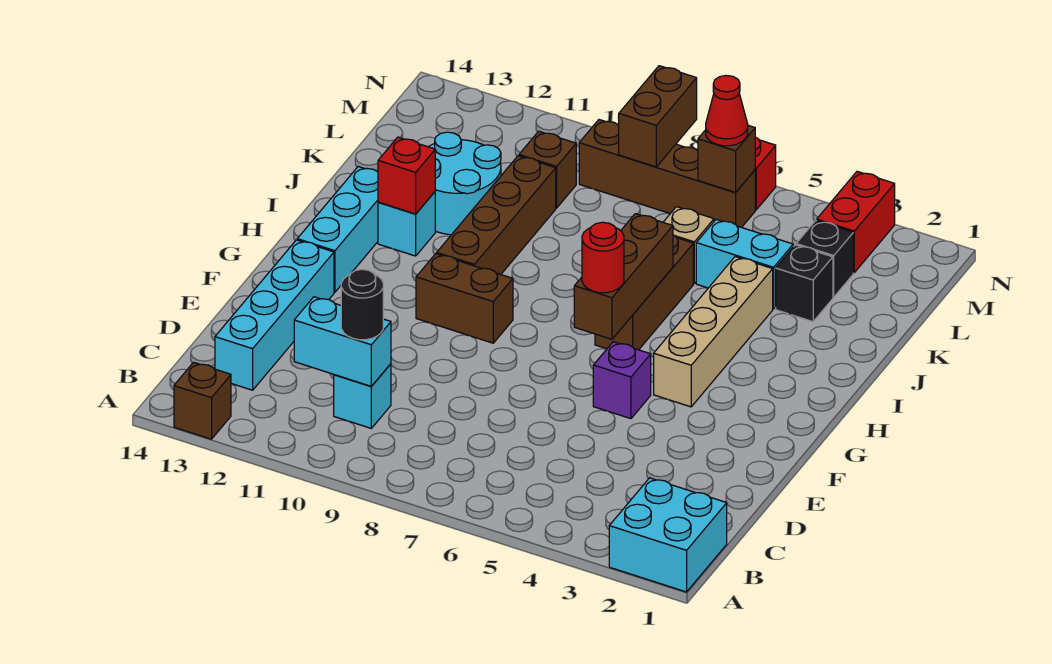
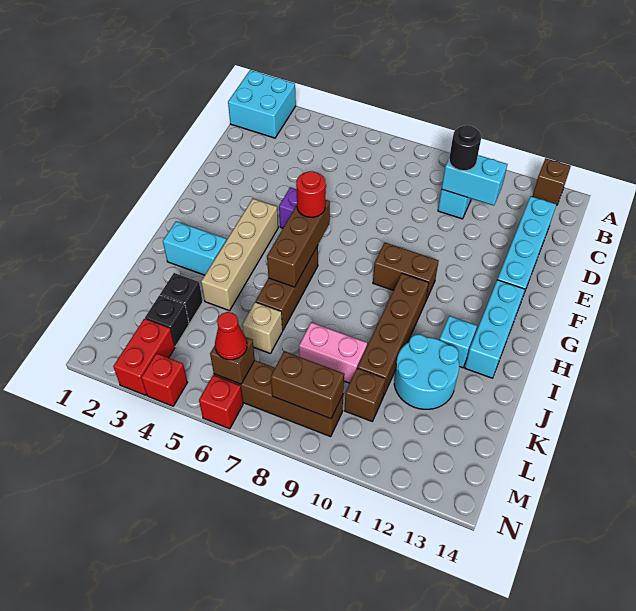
red 1x1 brick [378,137,435,214] -> red 1x1 brick moved to [141,353,187,406]
cyan 1x2 brick [696,219,793,309] -> cyan 1x2 brick moved to [163,221,226,275]
none -> pink 1x2 brick [299,322,367,383]
brown 1x2 brick [619,66,697,167] -> brown 1x2 brick turned to [271,351,344,419]

